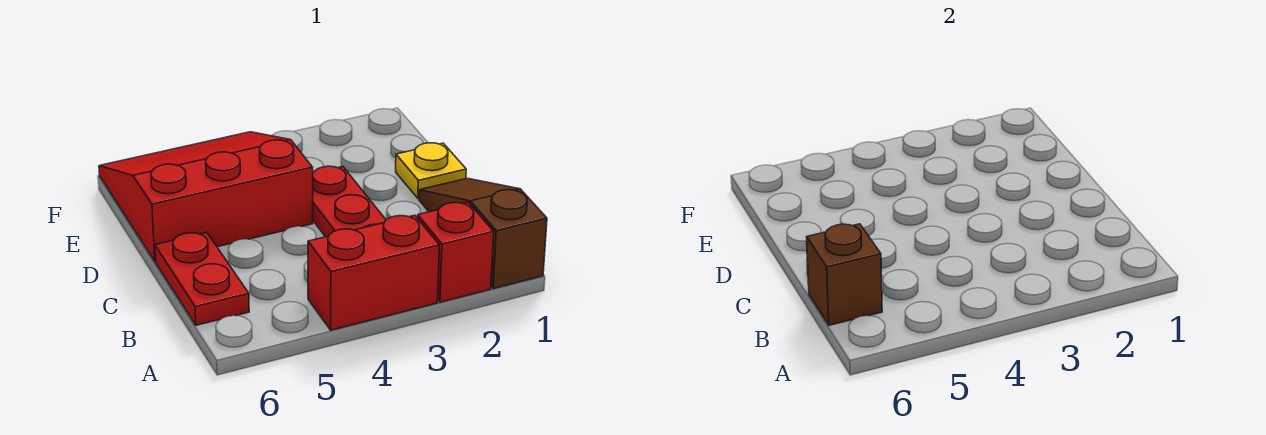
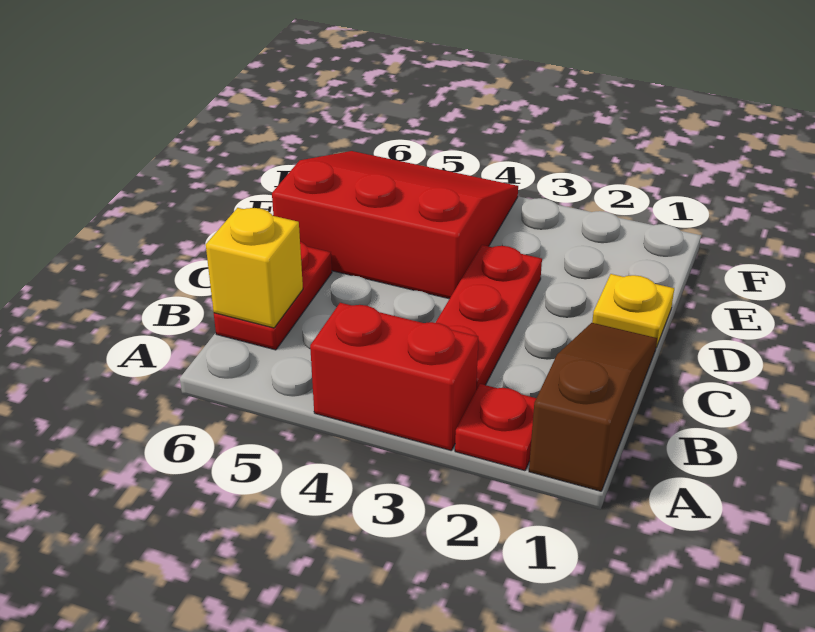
red 1x1 brick [417,202,494,302] -> red 1x1 plate [455,384,536,471]
brown 1x1 brick [807,224,882,325] -> yellow 1x1 brick [206,208,303,328]

